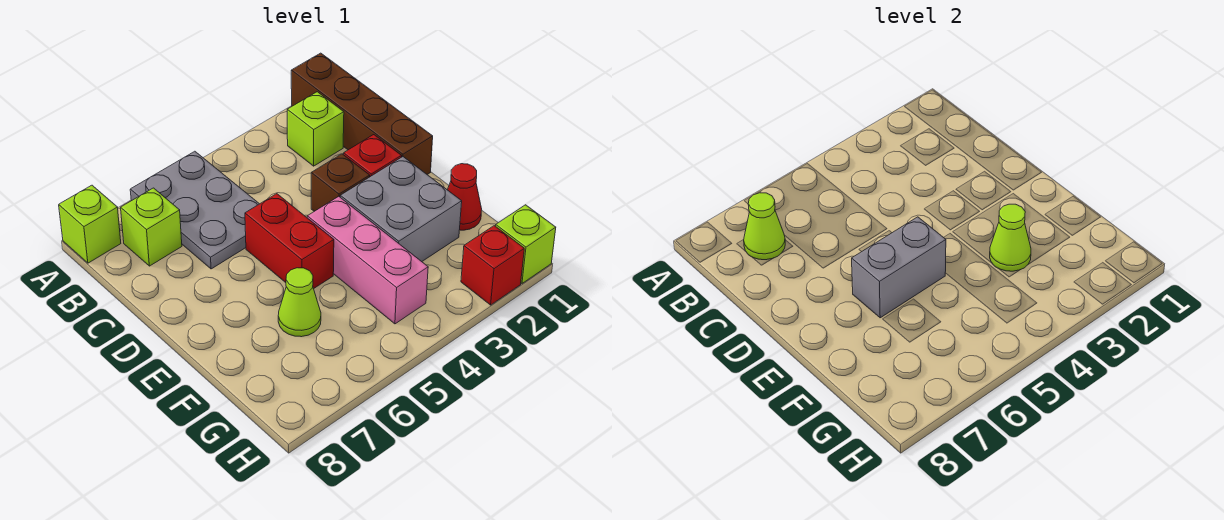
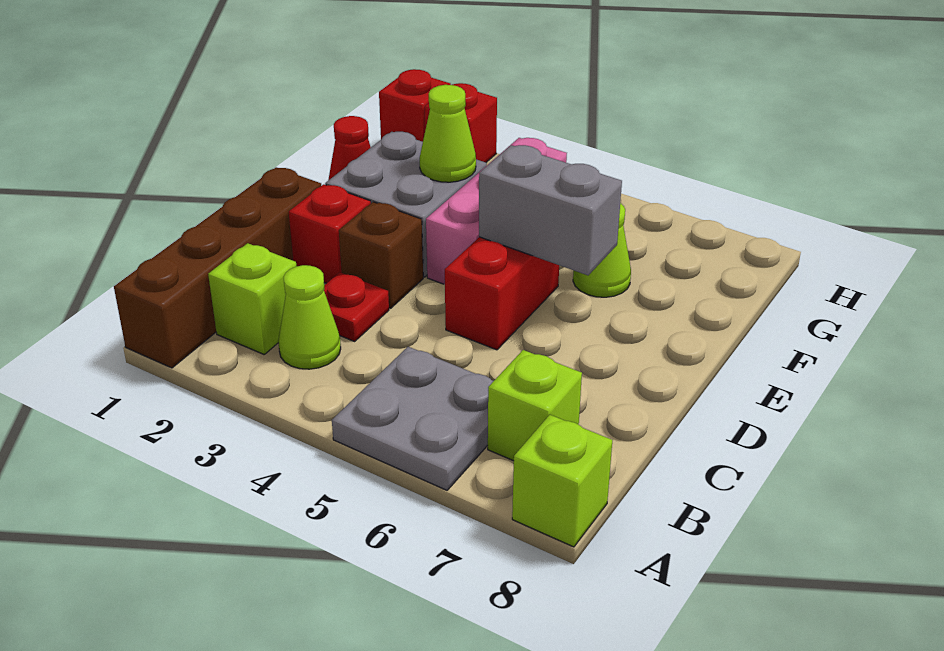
grey 2x3 plate [130,151,259,269] -> grey 2x2 plate [332,347,493,490]
lime 1x1 cone [744,193,785,260] -> lime 1x1 cone moved to [278,265,341,369]
none -> red 1x1 plate [324,272,389,341]
lime 1x1 brick [496,205,556,283] -> red 1x1 brick [379,69,451,142]

